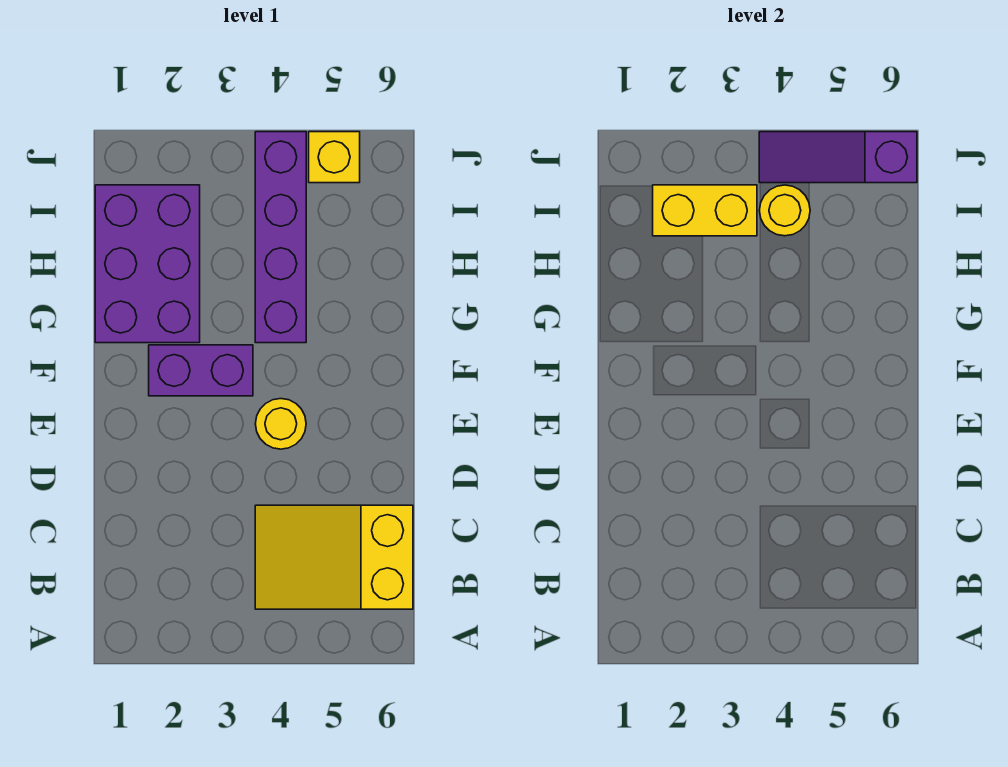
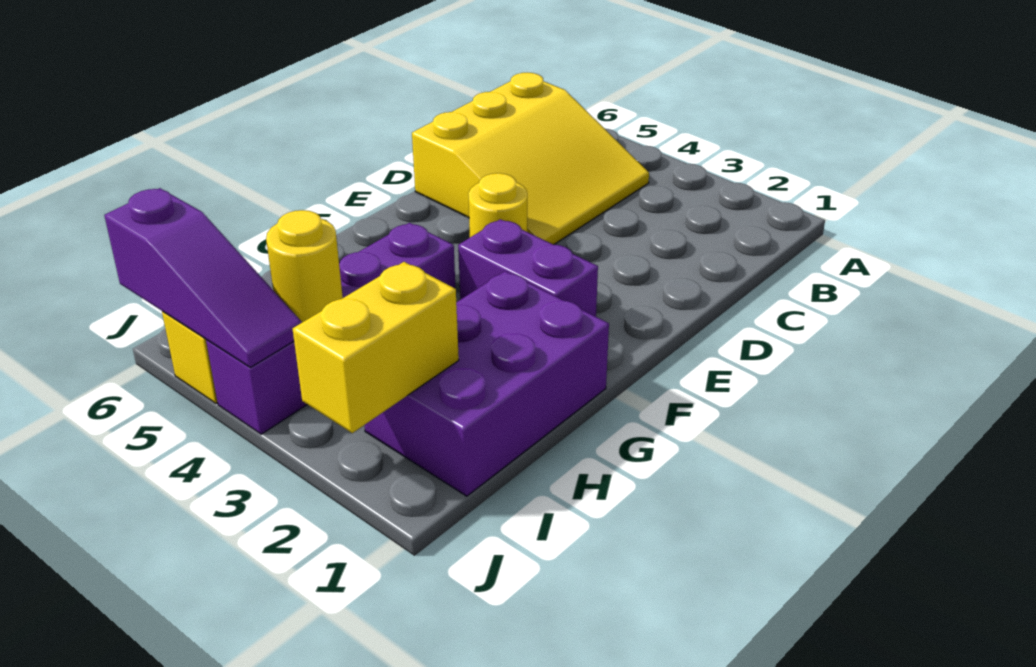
yellow 2x3 slope [255,505,413,609] -> yellow 3x3 slope [412,72,649,245]
yellow 1x2 brick [653,185,757,236] -> yellow 1x2 brick turned to [292,262,459,433]

